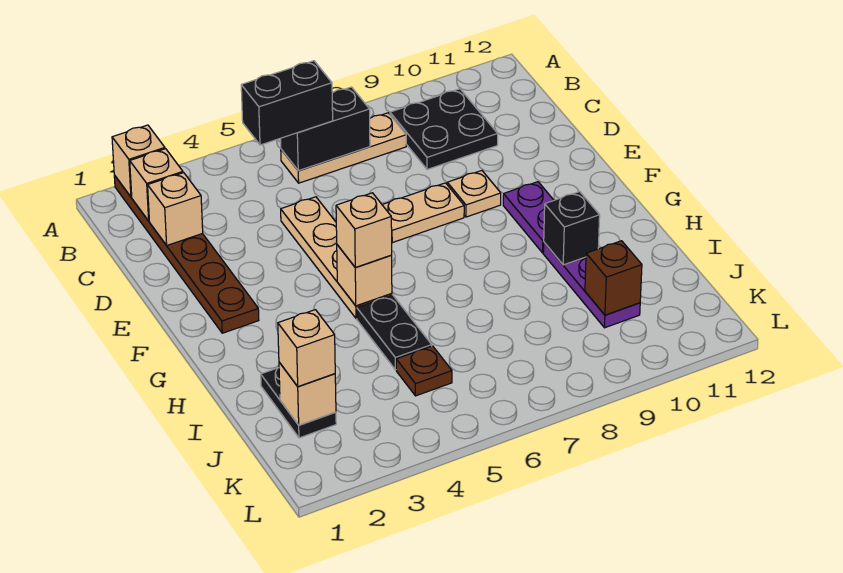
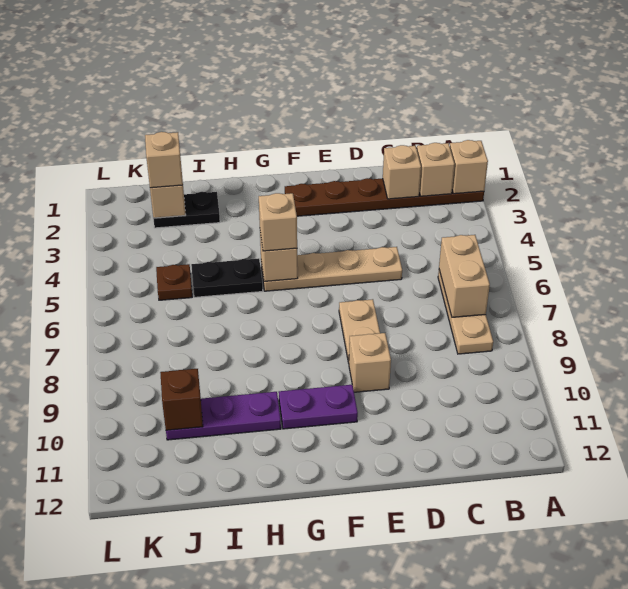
black 1x2 brick [241,61,333,145] -> none
black 1x2 brick [280,87,370,171] -> tan 1x2 brick [439,235,490,317]
black 2x2 plate [390,89,498,170] -> none
tan 1x1 plate [447,171,501,217] -> tan 1x1 brick [349,333,391,392]
black 1x1 brick [544,192,600,265] -> none

